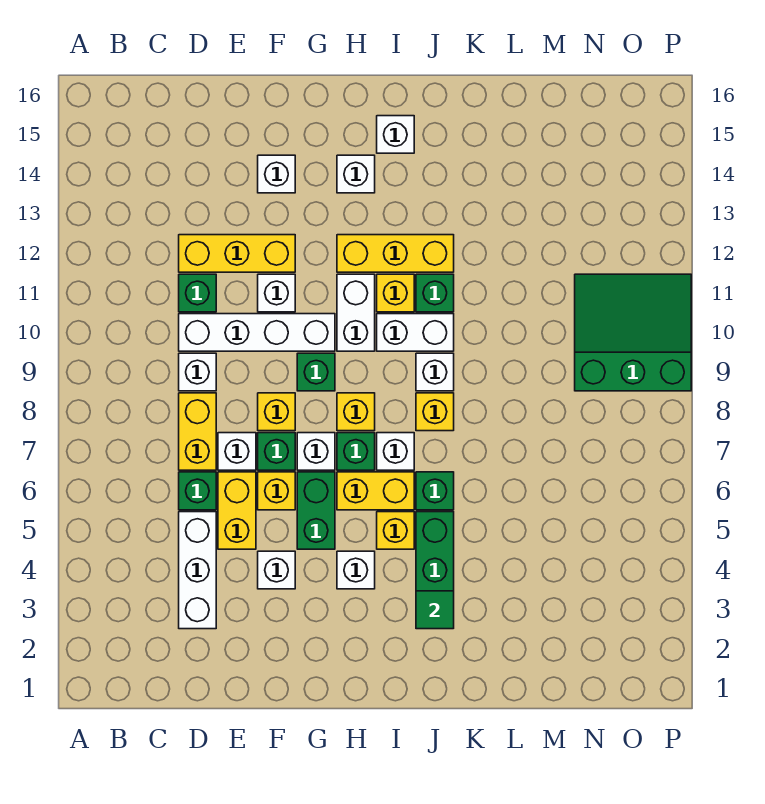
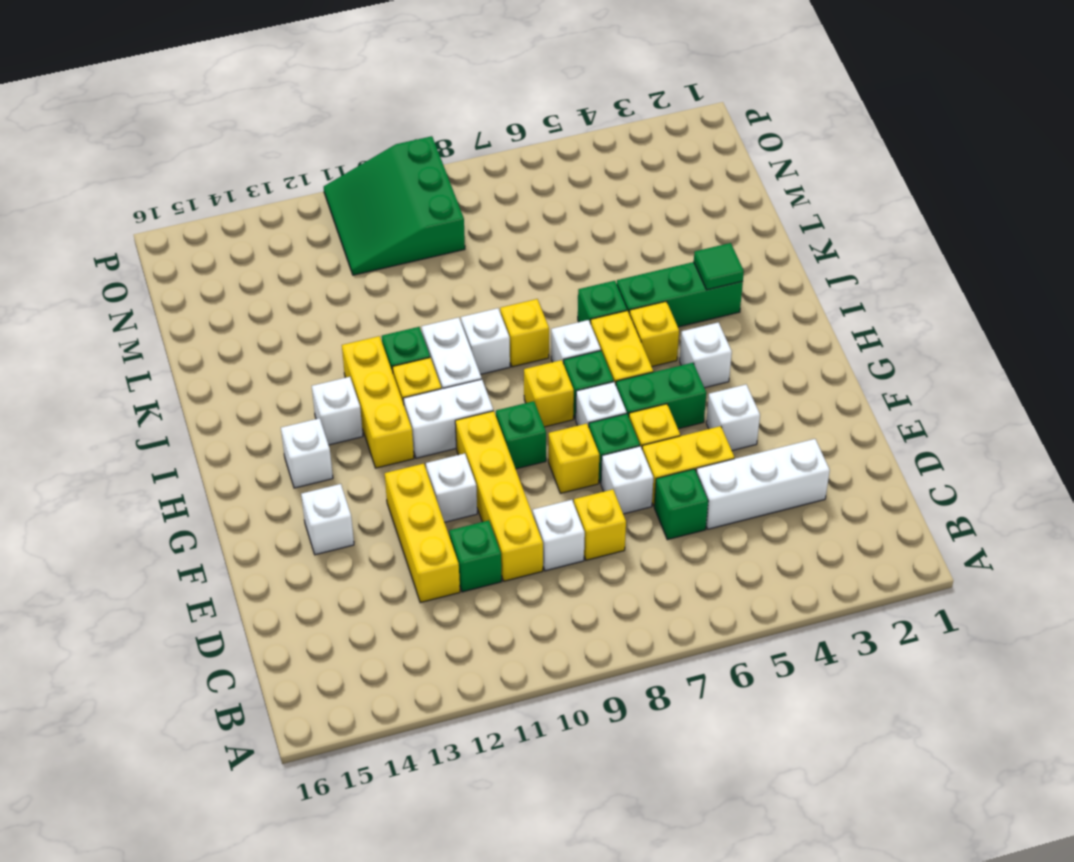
yellow 1x2 brick [179,393,216,470] -> yellow 1x1 brick [574,489,626,560]
white 1x4 brick [179,314,335,351] -> yellow 1x4 brick [455,411,543,581]
white 1x1 brick [377,116,414,153] -> white 1x1 brick moved to [312,377,363,445]

